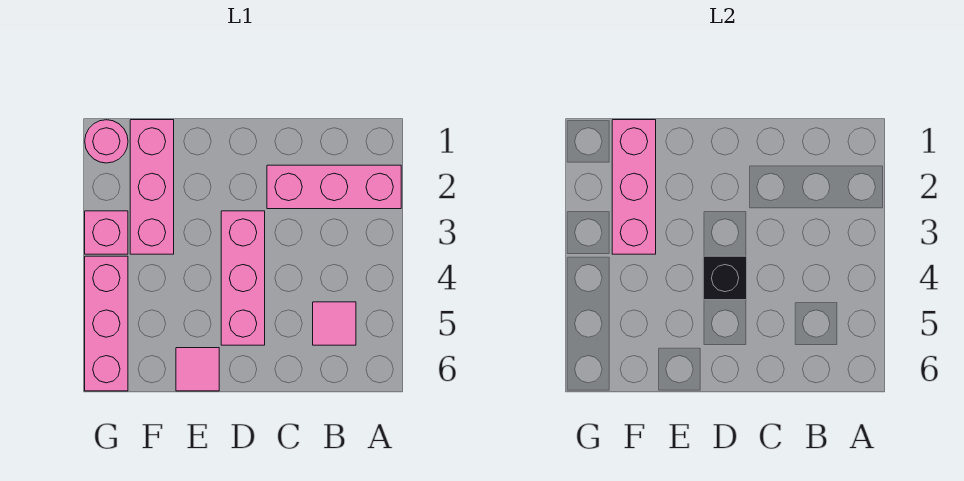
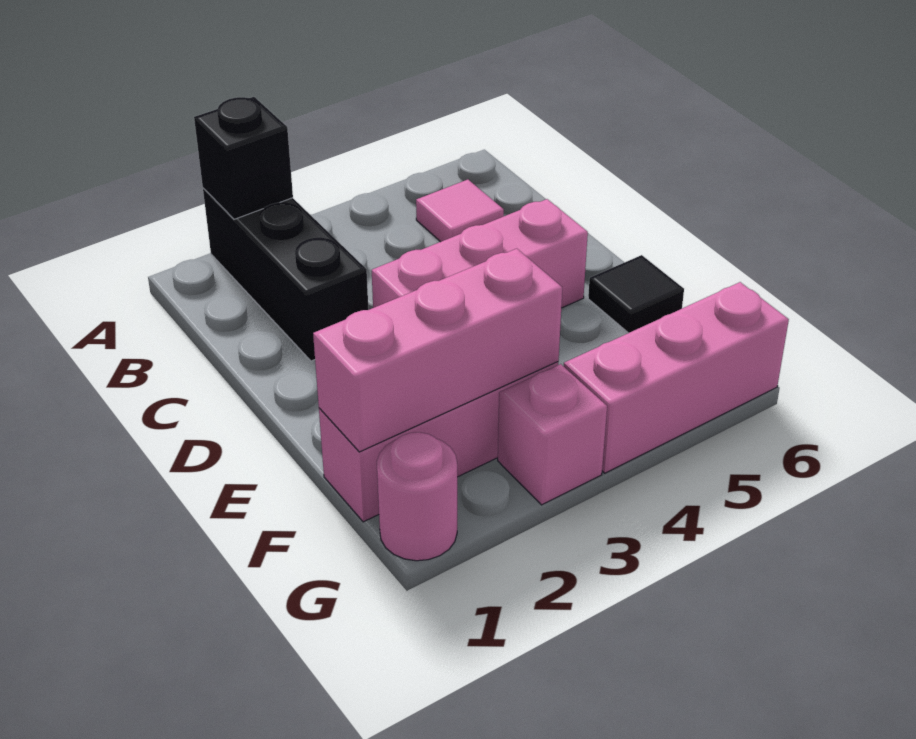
pink 1x3 brick [267,165,401,209] -> black 1x3 brick [203,188,368,361]
black 1x1 brick [703,256,747,300] -> black 1x1 brick moved to [194,97,293,219]
pink 1x1 tile [176,348,219,391] -> black 1x1 tile [588,255,684,333]

